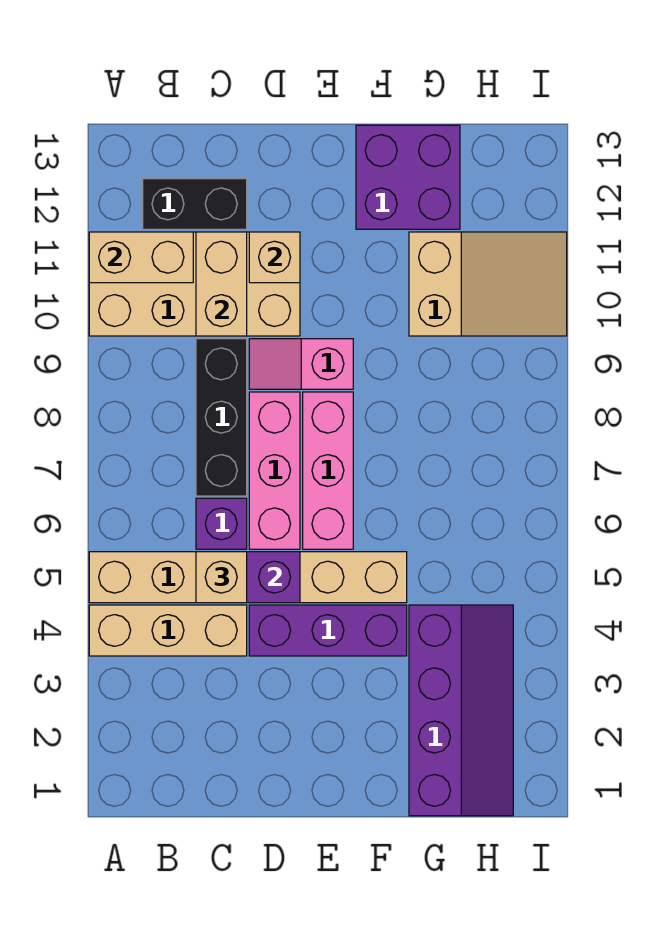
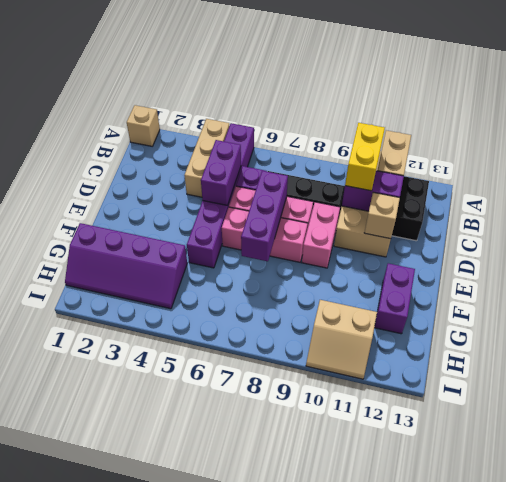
tan 1x6 brick [89,552,407,603] -> purple 1x6 brick [187,123,254,268]
none -> yellow 1x2 brick [345,123,385,191]
tan 1x1 brick [196,552,247,603] -> tan 1x1 brick moved to [127,105,160,146]
tan 1x2 brick [196,232,247,336] -> purple 1x2 brick [342,171,404,211]
purple 1x3 brick [249,605,407,656] -> purple 1x3 brick moved to [241,171,288,261]
pink 1x2 slope [249,339,353,389] -> pink 1x2 brick [302,202,340,268]
purple 2x2 brick [356,125,460,229] -> purple 1x2 brick [374,263,415,334]
tan 2x3 slope [409,232,567,336] -> tan 2x2 slope [306,300,377,379]

